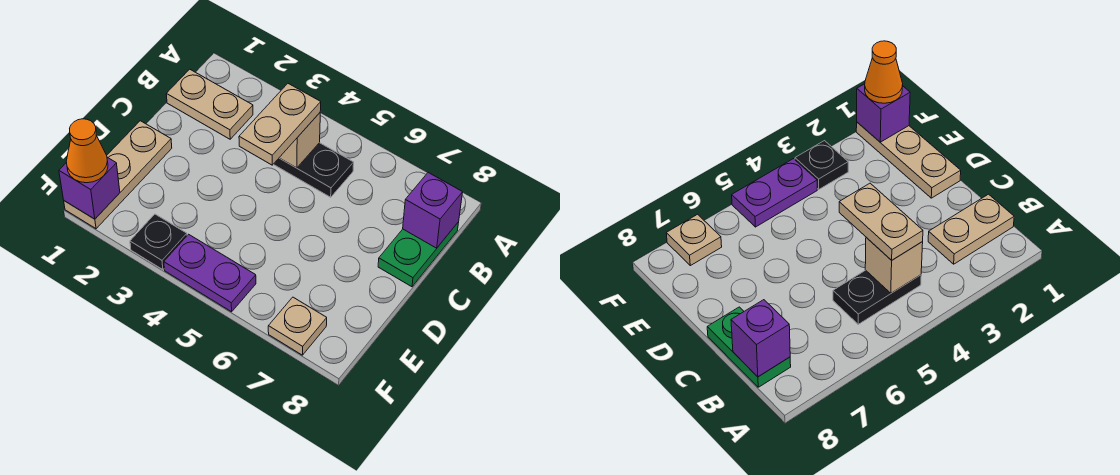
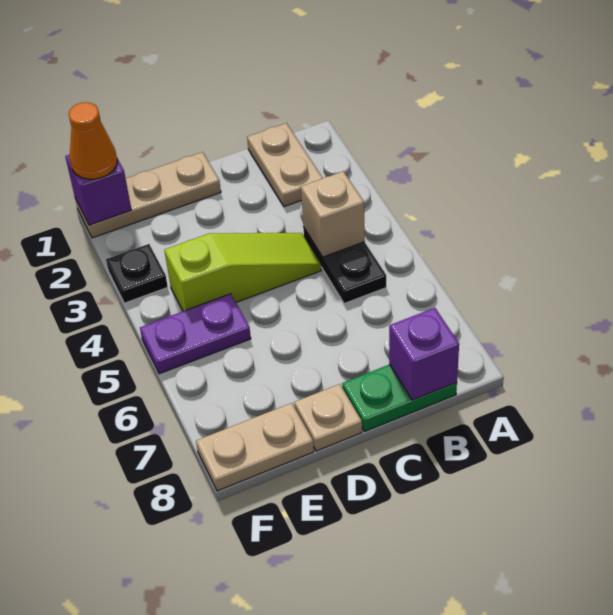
tan 1x2 plate [239,84,321,165] -> tan 1x2 plate moved to [196,403,314,491]
none -> lime 1x3 slope [164,233,321,311]
purple 1x2 plate [164,234,256,312] -> purple 1x2 plate turned to [140,294,251,374]
tan 1x1 plate [268,297,327,355] -> tan 1x1 plate moved to [294,384,362,451]

